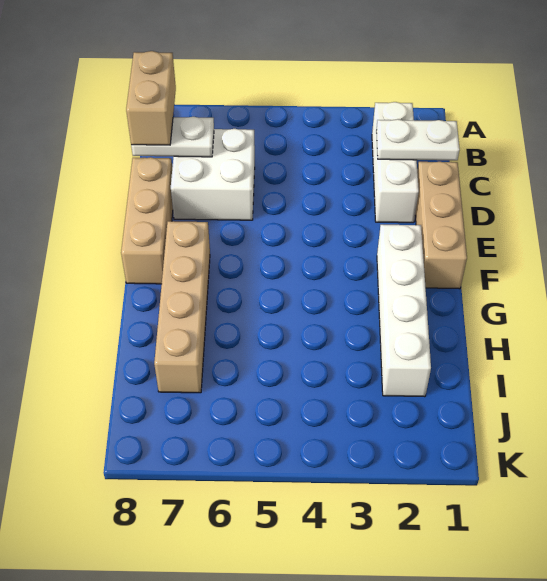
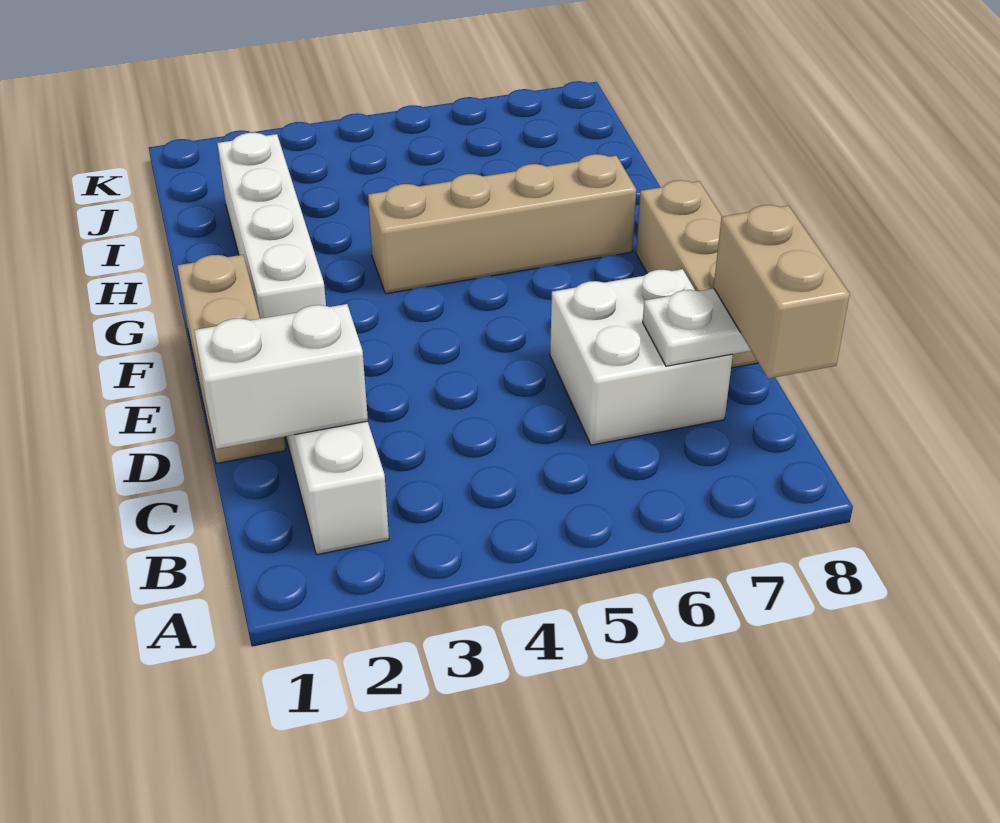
white 1x2 plate [376,119,460,160] -> white 1x2 brick [194,304,368,449]
tan 1x4 brick [154,221,210,393] -> tan 1x4 brick turned to [368,154,636,294]

